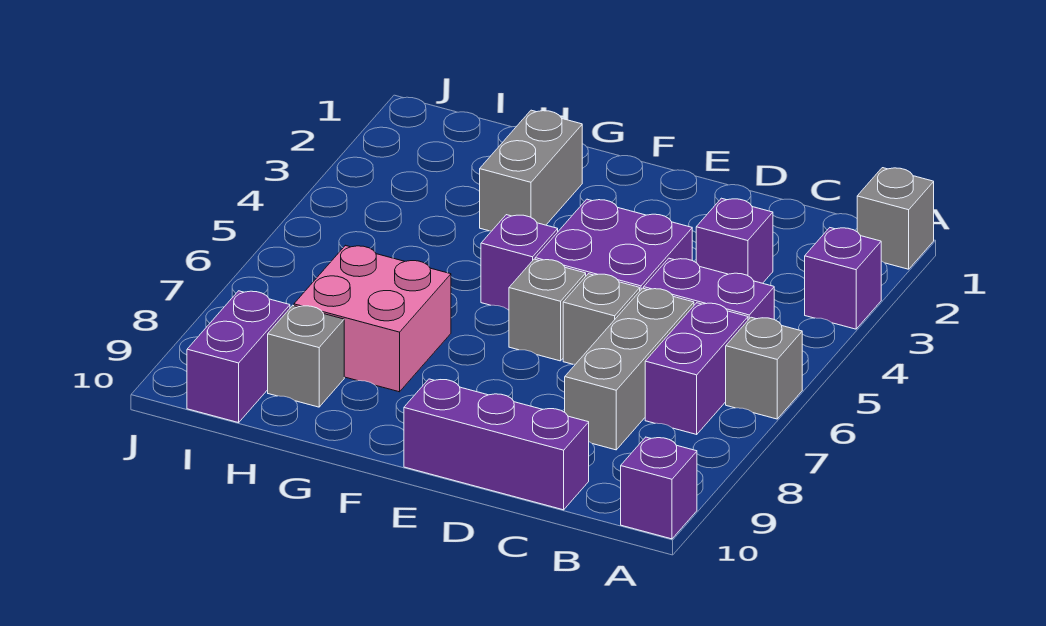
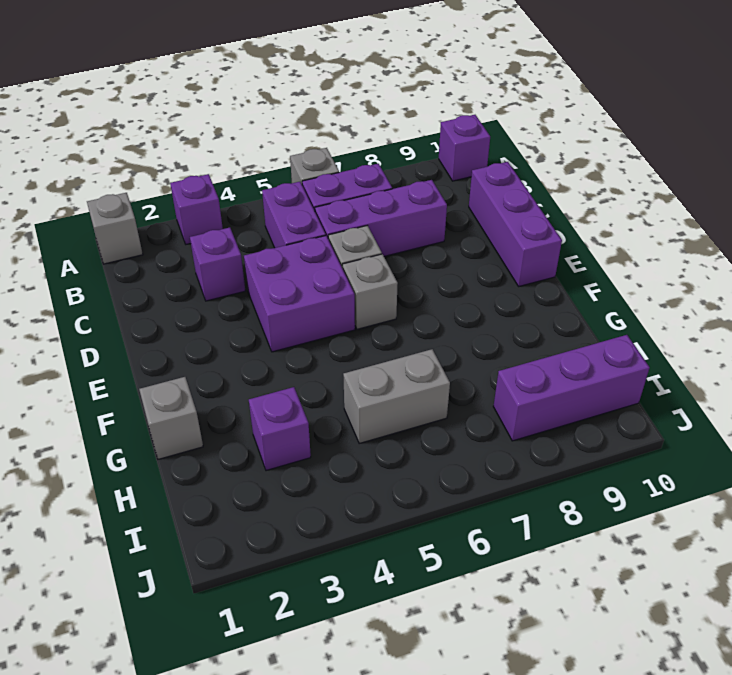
grey 1x3 brick [565,288,694,450] -> purple 1x3 brick [315,180,447,256]
purple 1x1 brick [481,215,558,310] -> purple 1x1 brick moved to [249,387,311,471]
grey 1x2 brick [480,110,582,231] -> grey 1x2 brick moved to [343,349,450,443]
pink 2x2 brick [294,245,451,392] -> none
grey 1x1 brick [268,306,344,407] -> grey 1x1 brick moved to [139,377,203,459]
purple 1x2 brick [187,291,290,423] -> purple 1x3 brick [493,335,650,441]

